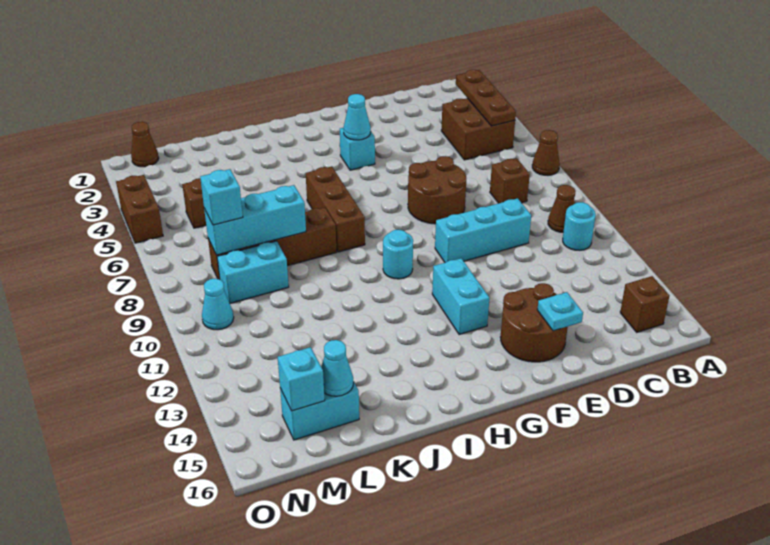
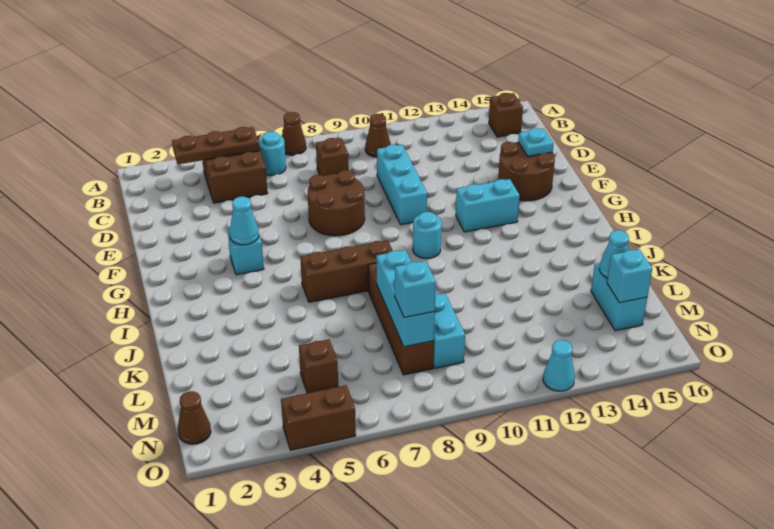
cyan 1x1 round brick [563,202,596,250] -> cyan 1x1 round brick moved to [258,132,286,175]
cyan 1x1 cone [202,279,234,330] -> cyan 1x1 cone moved to [543,340,575,391]

